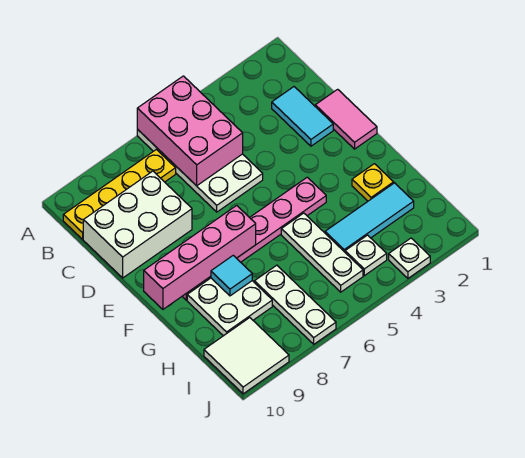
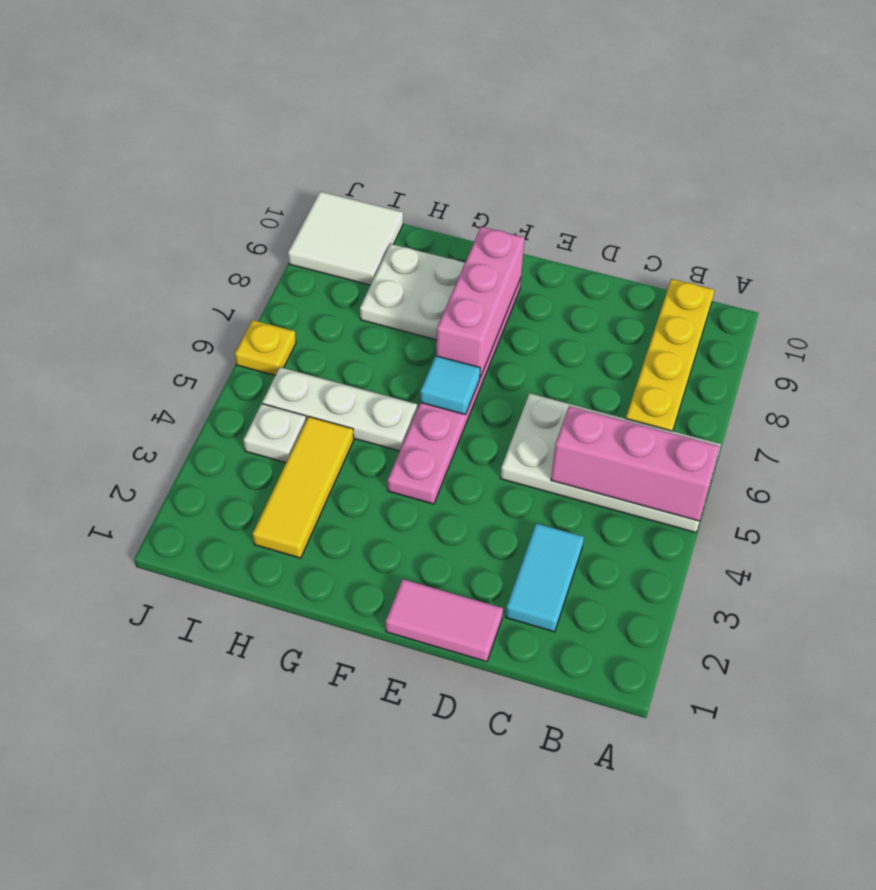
pink 2x3 brick [137,76,243,186] -> pink 1x3 brick [551,406,720,521]
cyan 1x2 tile [272,87,333,146] -> cyan 1x2 tile turned to [505,523,584,632]
white 2x3 brick [83,171,192,278] -> none
pink 1x4 brick [144,205,256,309] -> pink 1x3 brick [436,227,525,377]
yellow 1x1 plate [352,164,394,201] -> yellow 1x1 plate moved to [235,320,296,375]
cyan 1x1 tile [211,255,252,296] -> cyan 1x1 tile moved to [420,356,480,415]
cyan 1x3 tile [325,183,414,252] -> yellow 1x3 tile [253,416,354,558]
white 1x3 plate [254,265,336,344] -> none
white 1x1 plate [389,238,430,278] -> none

